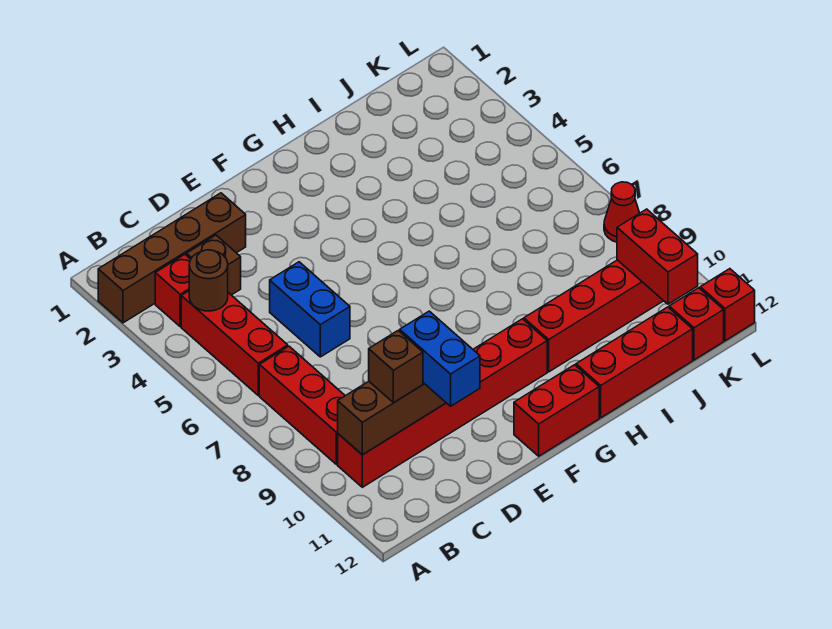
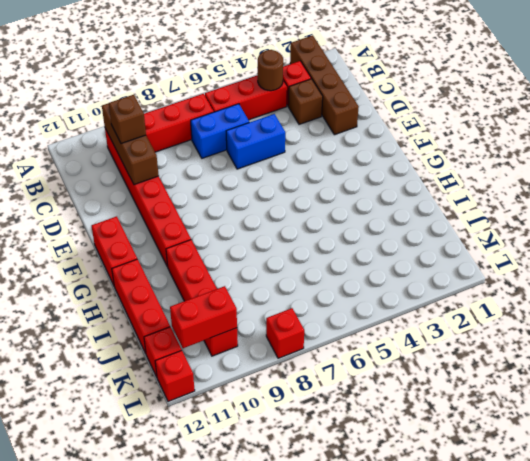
blue 1x2 brick [400,311,480,406] -> blue 1x2 brick moved to [191,104,249,158]
red 1x1 cone [604,182,639,242] -> red 1x1 brick [266,308,304,358]

